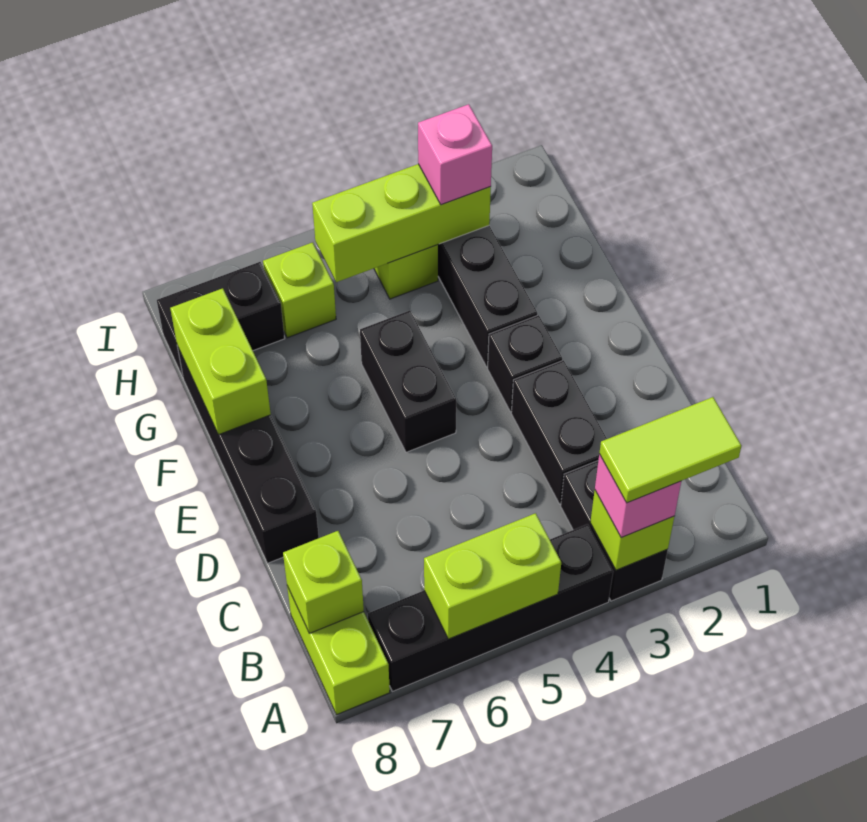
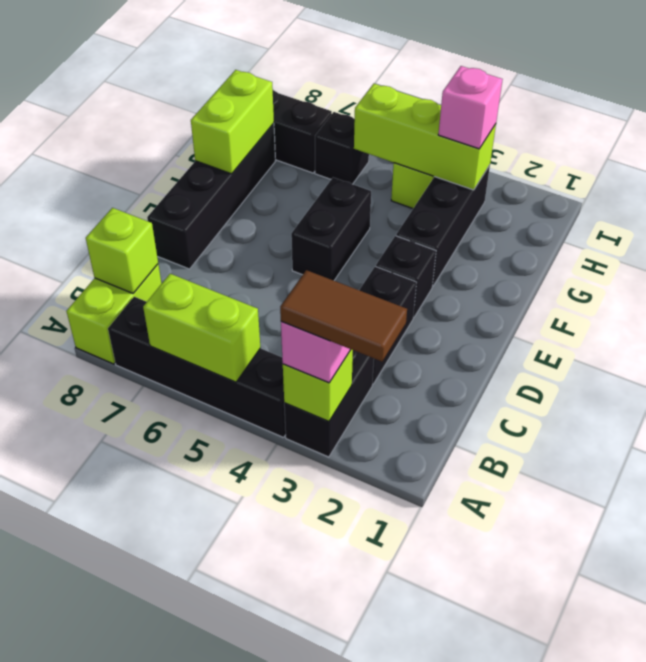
lime 1x2 tile [599,397,742,503] -> brown 1x2 tile [280,270,407,361]
lime 1x1 brick [263,242,336,338] -> black 1x1 brick [315,112,369,184]

